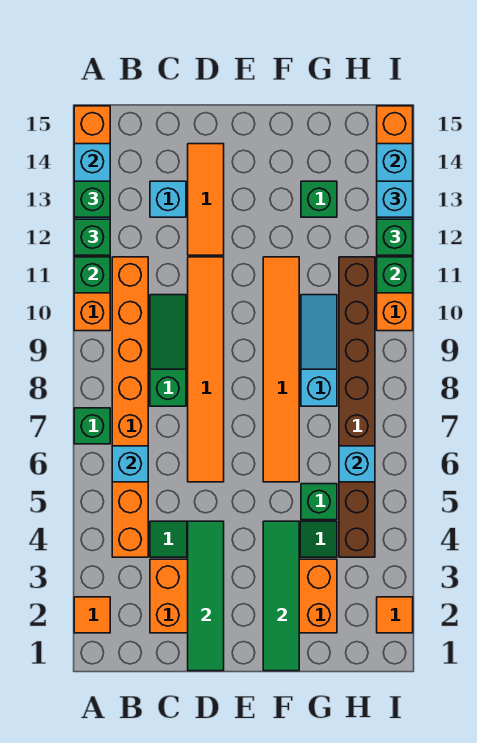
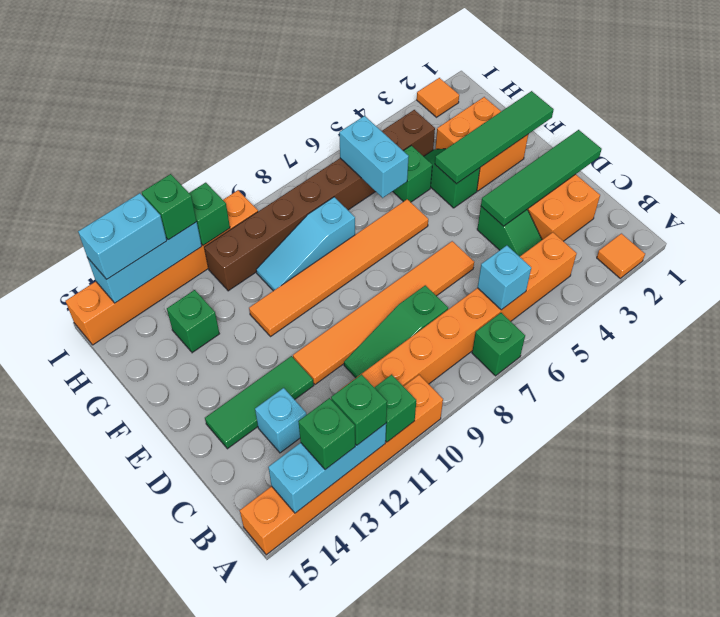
orange 1x3 tile [188,144,224,255] -> green 1x3 tile [205,356,314,449]
cyan 1x1 brick [339,446,375,482] -> cyan 1x2 brick [339,116,409,198]
cyan 1x1 brick [377,181,413,217] -> cyan 1x2 brick [78,193,167,279]

